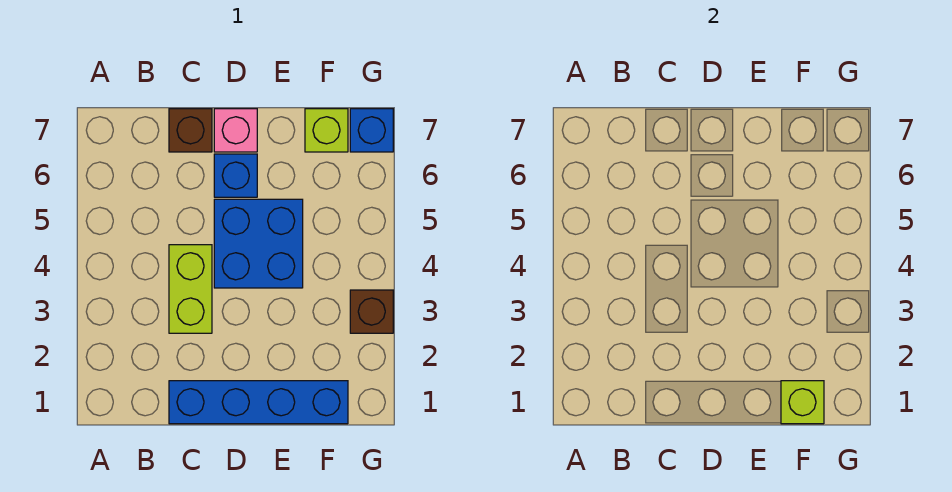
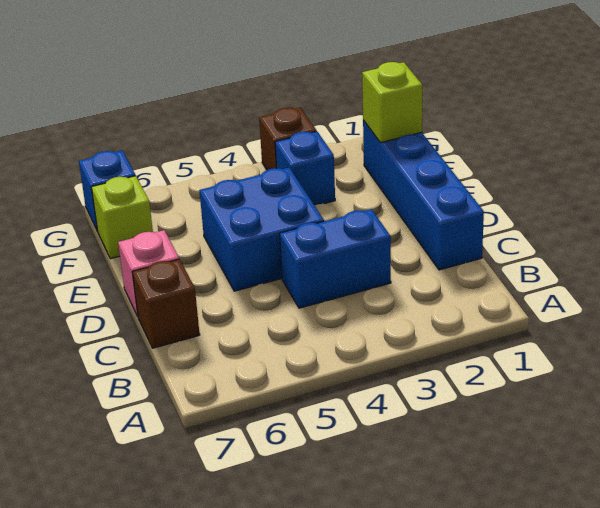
lime 1x2 brick [169,245,212,333] -> blue 1x2 brick [280,209,391,308]
blue 1x1 brick [214,154,257,197] -> blue 1x1 brick moved to [275,131,335,206]

